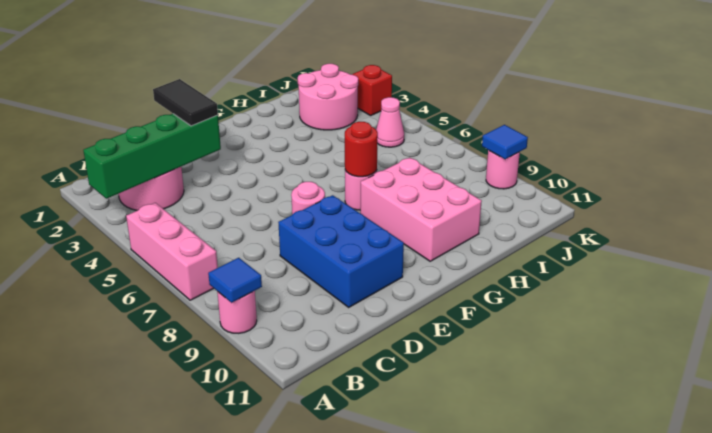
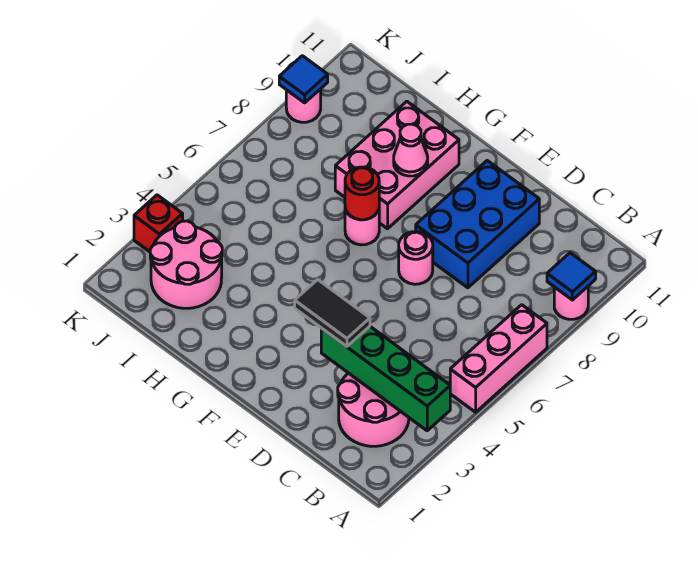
black 1x2 tile [153,79,218,126] -> black 1x2 tile turned to [295,280,370,347]
pink 1x1 cone [376,97,404,147] -> pink 1x1 cone moved to [394,124,428,176]

